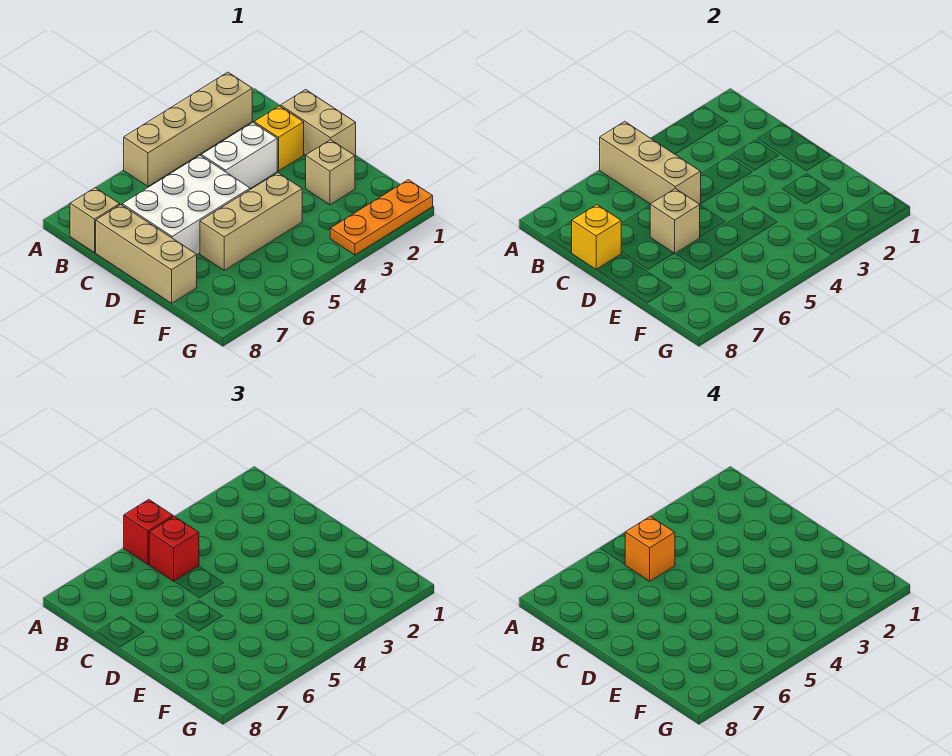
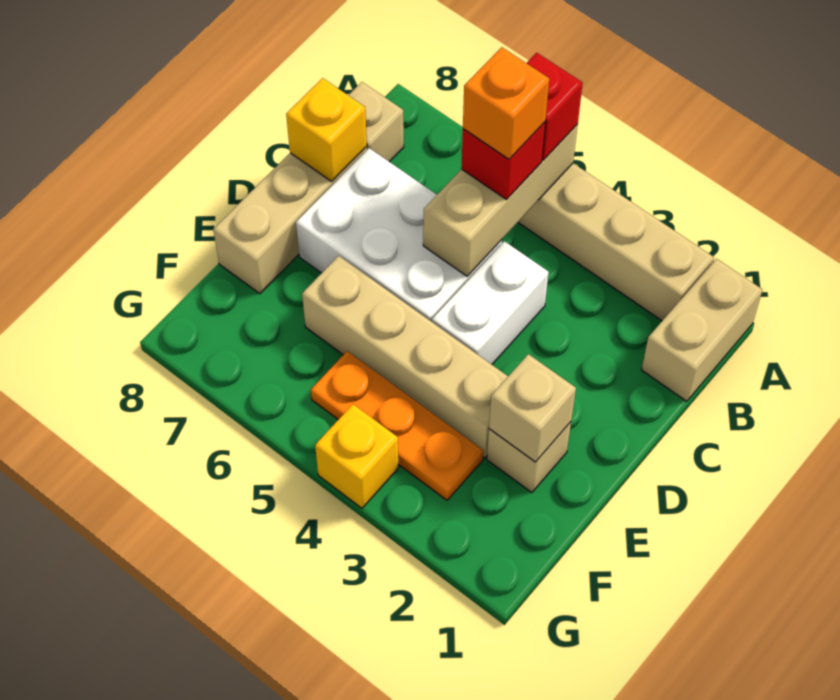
tan 1x2 brick [281,90,356,156] -> tan 1x2 brick moved to [642,259,763,401]
yellow 1x1 brick [254,106,304,171] -> yellow 1x1 brick moved to [315,404,399,508]
white 1x2 brick [201,122,277,189] -> white 1x2 brick turned to [432,241,549,364]
tan 1x1 brick [650,189,700,253] -> tan 1x1 brick moved to [489,354,576,462]
tan 1x3 brick [200,173,302,270] -> tan 1x4 brick [302,256,508,458]
orange 1x3 plate [330,180,433,255] -> orange 1x3 plate moved to [311,351,483,500]

